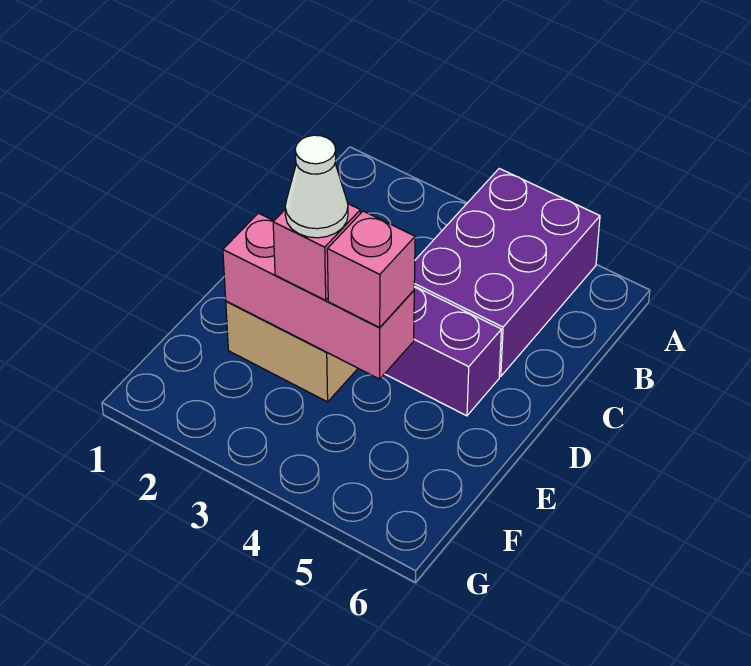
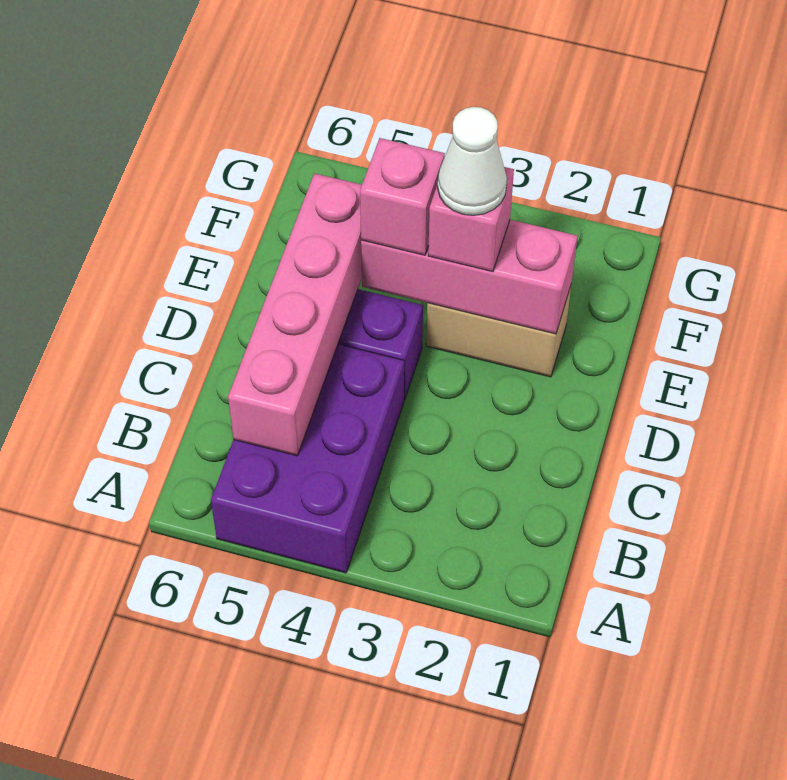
none -> pink 1x4 brick [228,173,362,456]

